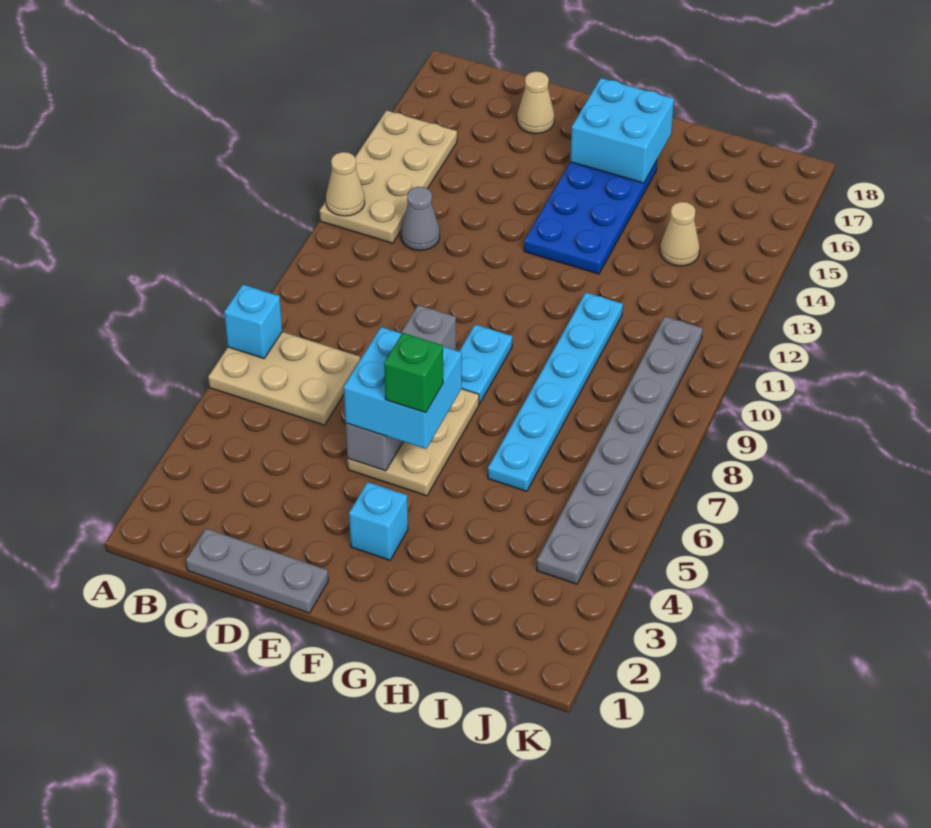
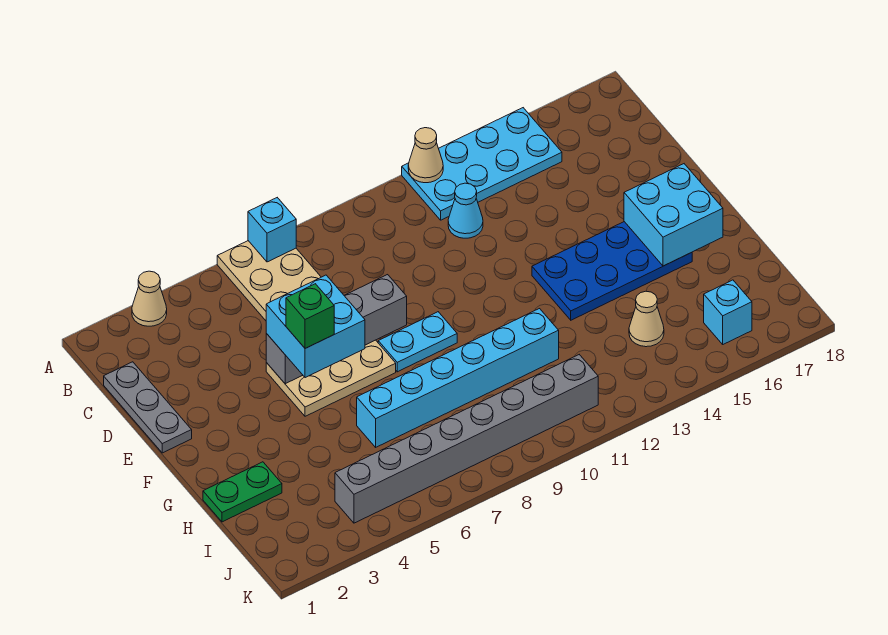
tan 2x4 plate [320,110,457,243] -> cyan 2x4 plate [402,108,562,220]
grey 1x1 cone [401,187,440,251] -> cyan 1x1 cone [448,183,483,238]
tan 1x1 cone [517,71,554,134] -> tan 1x1 cone moved to [132,271,167,326]
cyan 1x1 brick [349,482,408,560] -> cyan 1x1 brick moved to [704,280,752,344]
none -> green 1x2 plate [203,462,282,522]
cyan 1x6 plate [488,292,623,491] -> cyan 1x6 brick [357,309,559,447]
grey 1x8 plate [537,317,703,584] -> grey 1x8 brick [335,355,598,523]

